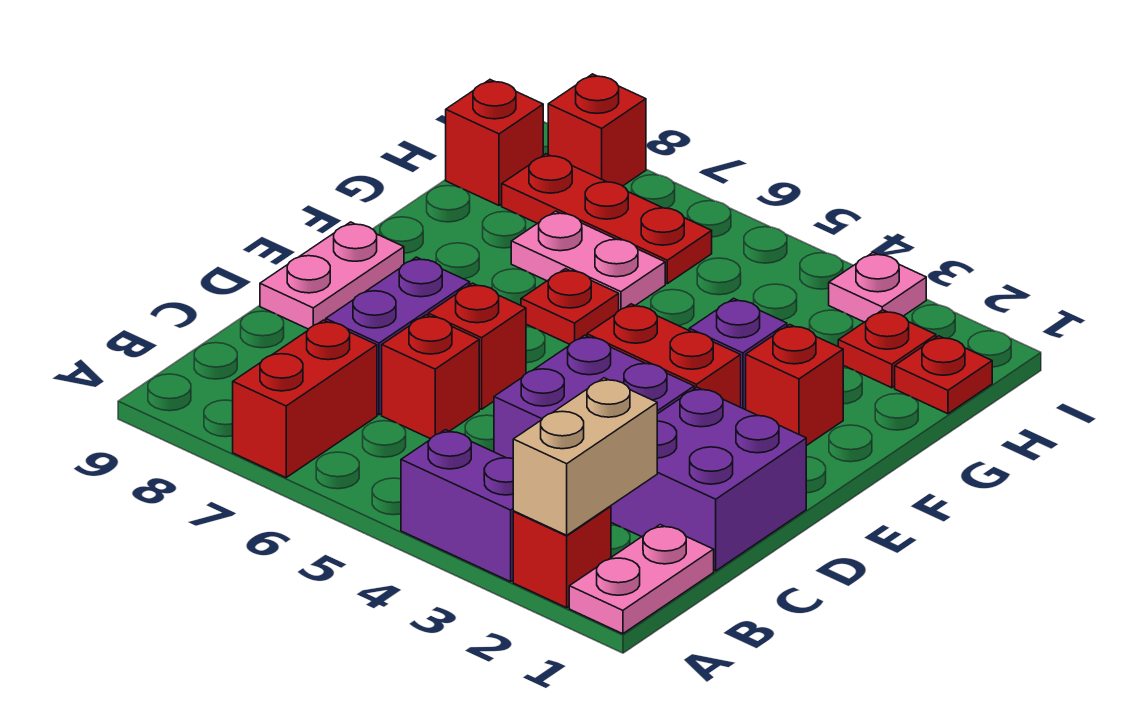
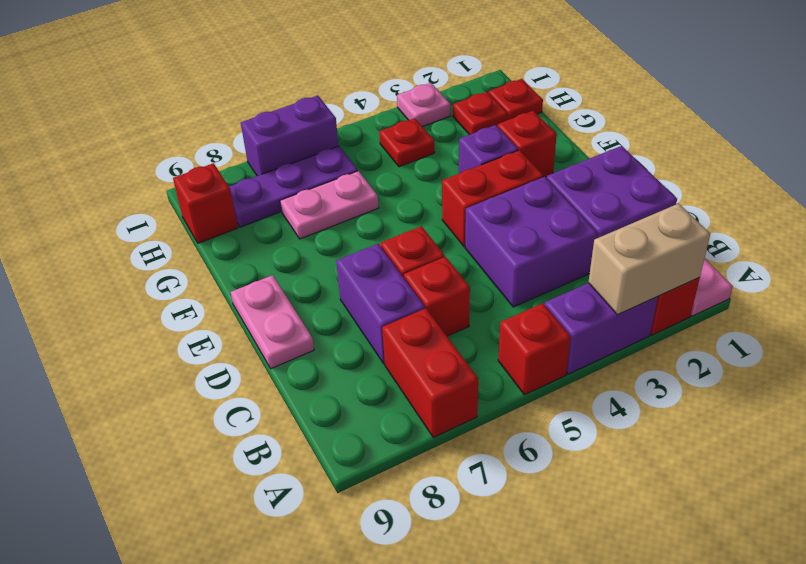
tan 1x2 brick [513,378,657,535] -> tan 1x2 brick turned to [588,203,710,315]
red 1x1 plate [521,269,619,344] -> red 1x1 plate moved to [379,118,435,167]
red 1x3 plate [502,154,712,284] -> purple 1x3 plate [229,146,358,227]
none -> purple 1x2 brick [241,95,339,176]
red 1x1 brick [548,74,646,186] -> red 1x1 brick moved to [498,303,571,395]

